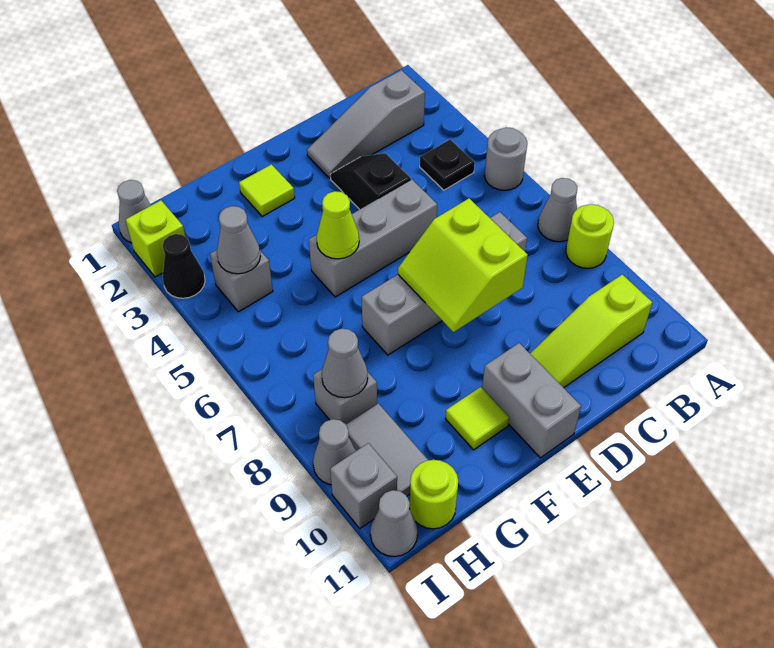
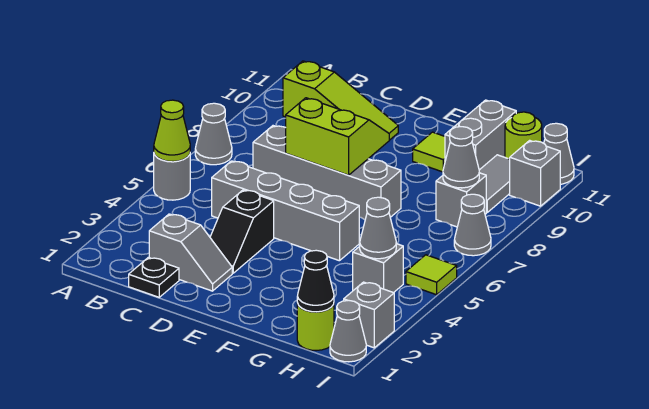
lime 1x1 round brick [566,204,614,268] -> lime 1x1 round brick moved to [297,303,334,350]
grey 1x3 slope [307,70,425,178] -> grey 1x2 slope [149,214,232,291]
black 1x1 plate [420,139,475,190] -> black 1x1 plate moved to [129,257,179,297]
grey 1x3 brick [309,179,437,297] -> grey 1x4 brick [212,161,359,261]
lime 2x2 slope [398,198,528,332] -> lime 2x2 slope turned to [286,98,389,175]
grey 1x2 brick [482,343,581,458] -> grey 1x2 brick moved to [445,100,516,170]
lime 1x1 tile [239,164,295,216] -> lime 1x1 tile moved to [406,255,457,295]
lime 1x1 cone [317,191,359,259] -> lime 1x1 cone moved to [154,100,190,161]
lime 1x1 brick [126,200,185,277] -> grey 1x1 brick [344,282,394,348]
black 1x1 cone [163,234,205,298] -> black 1x1 cone moved to [297,250,334,312]
grey 1x1 cone [313,419,356,485] -> grey 1x1 cone moved to [454,194,491,256]

